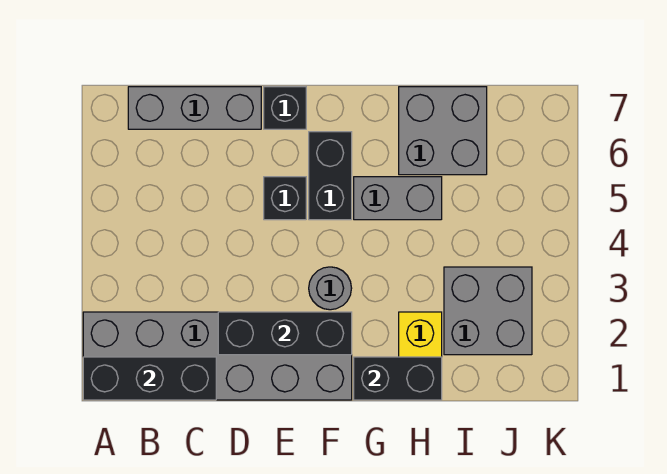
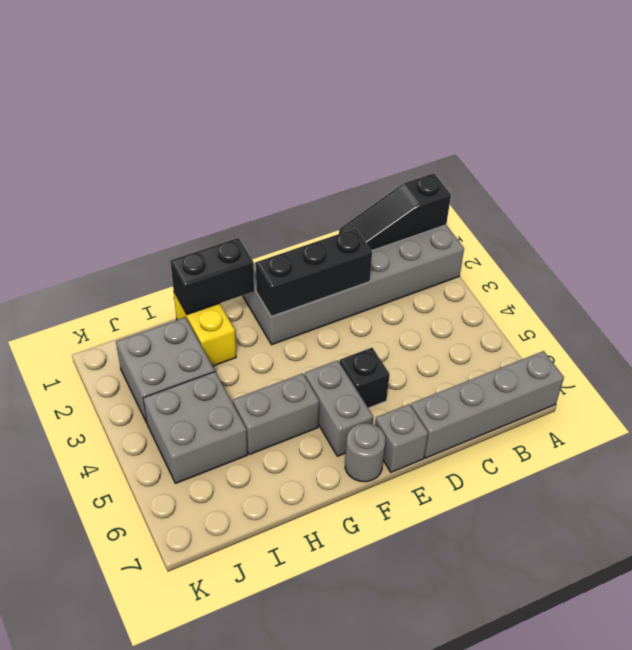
black 1x3 brick [83,357,216,400] -> black 1x3 slope [339,173,451,251]
grey 1x3 brick [128,87,261,129] -> grey 1x4 brick [411,351,564,458]
black 1x1 brick [264,87,306,129] -> grey 1x1 brick [375,404,428,472]
grey 1x1 round brick [309,267,352,310] -> grey 1x1 round brick moved to [345,423,385,482]
black 1x2 brick [309,132,352,220] -> grey 1x2 brick [305,360,373,456]
grey 2x2 brick [399,87,487,175] -> grey 2x2 brick moved to [143,372,247,483]

